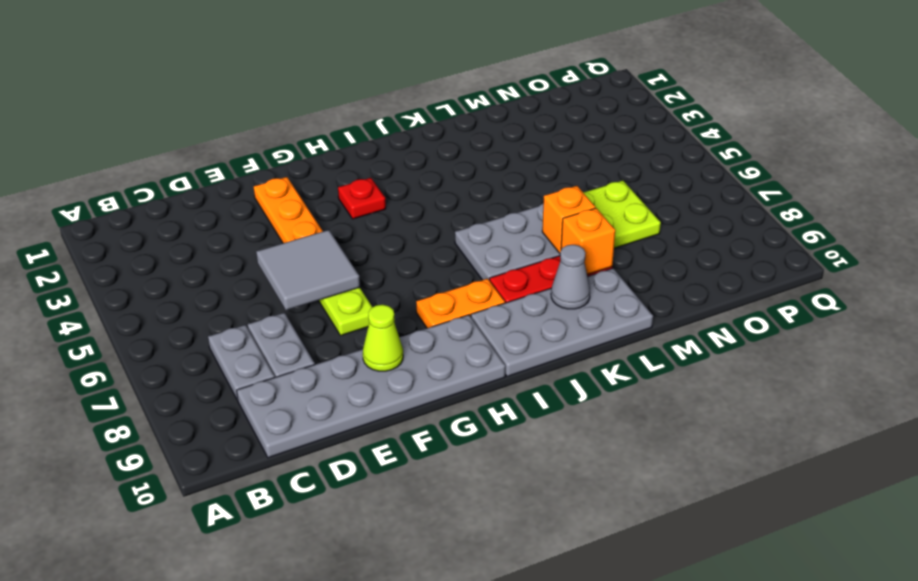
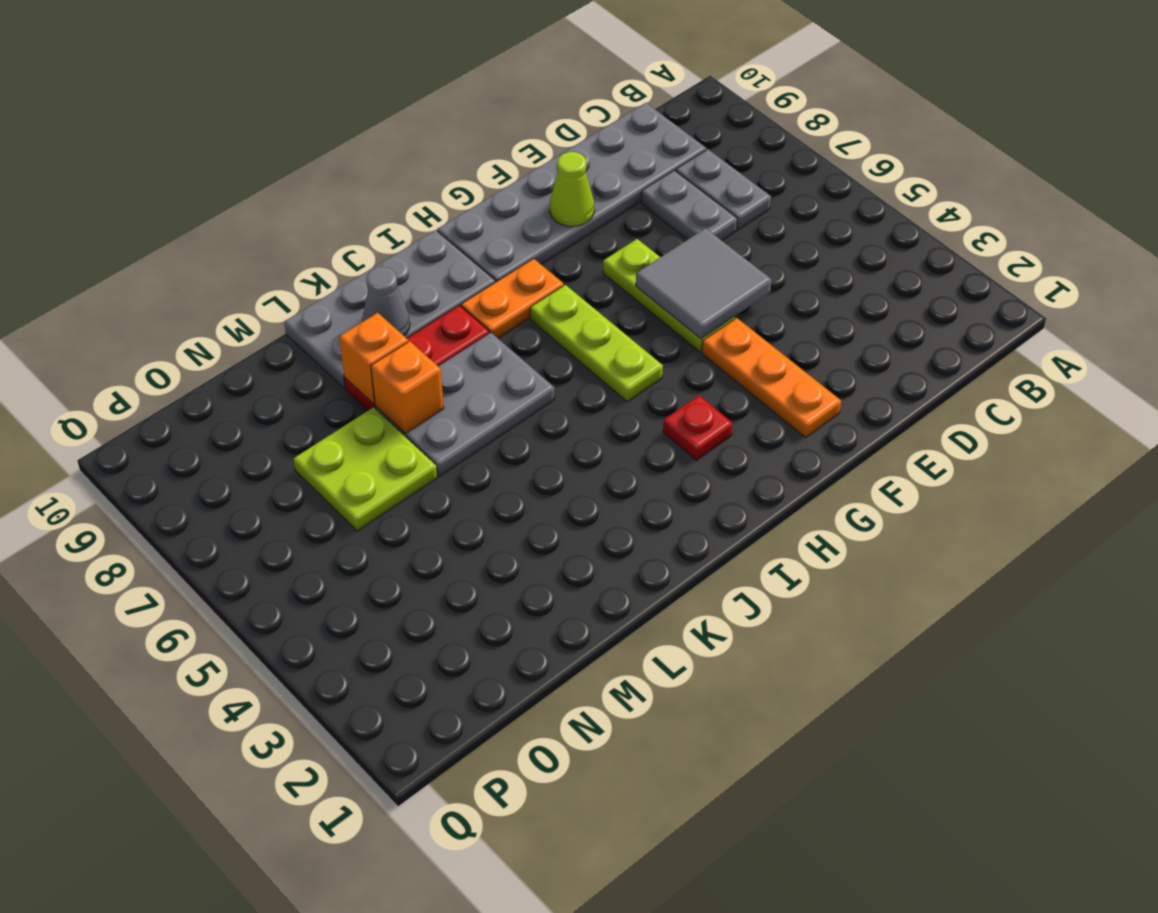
none -> lime 1x3 plate [530,285,663,402]

